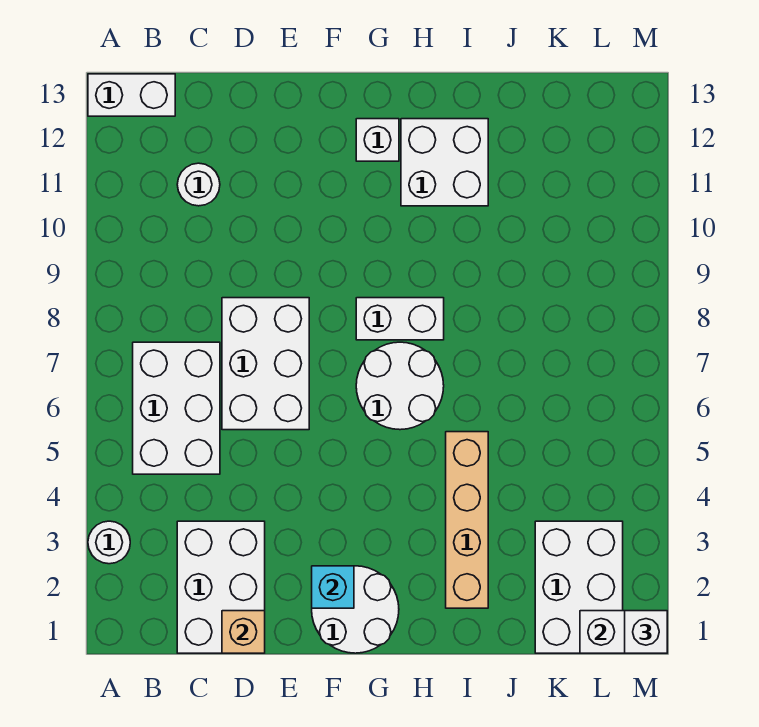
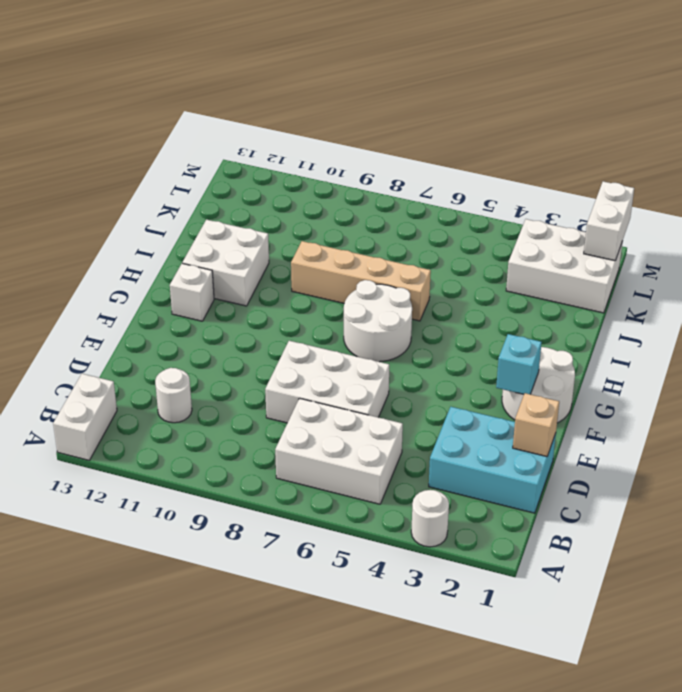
white 2x3 brick [177,521,265,653] -> cyan 2x3 brick [429,407,556,513]
white 1x2 brick [356,298,444,340] -> none
tan 1x4 brick [446,432,488,608] -> tan 1x4 brick moved to [291,241,431,321]
white 1x1 brick [625,611,667,653] -> none

